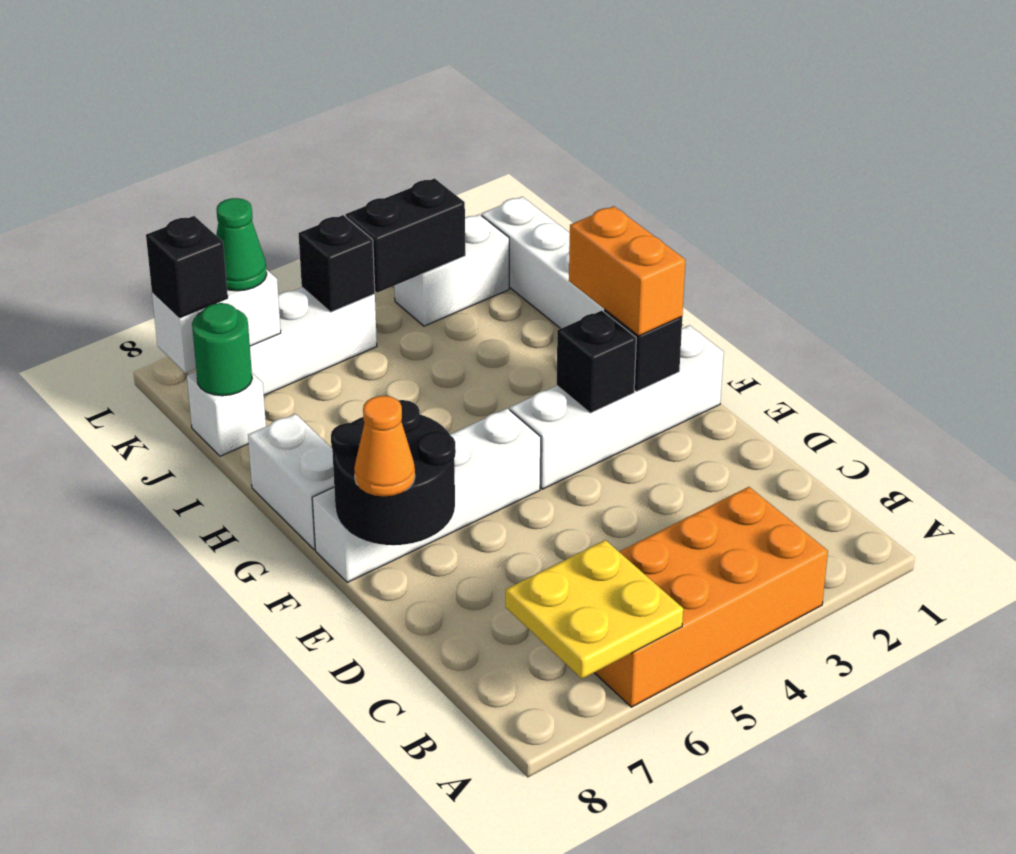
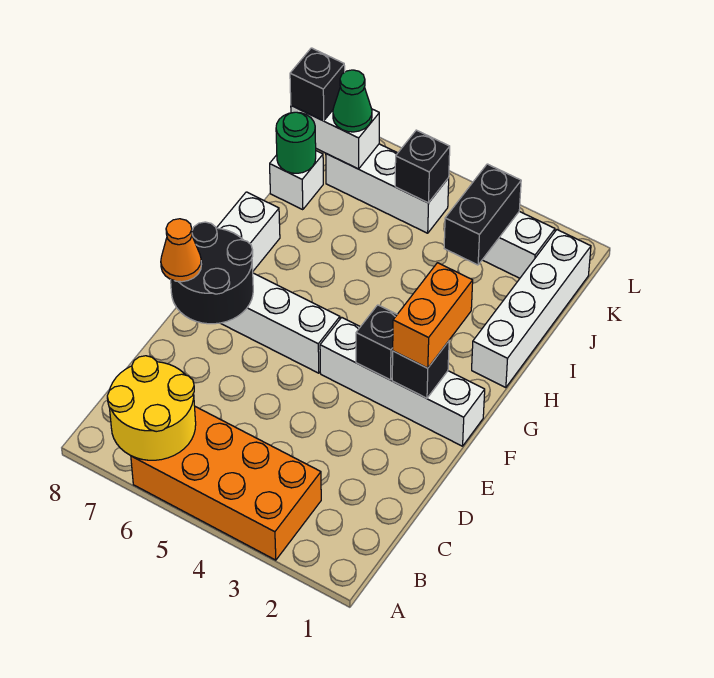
yellow 2x2 plate [506,540,683,679] -> yellow 2x2 round brick [107,356,196,460]
black 1x2 brick [345,179,465,293] -> black 1x2 brick turned to [444,164,521,265]

